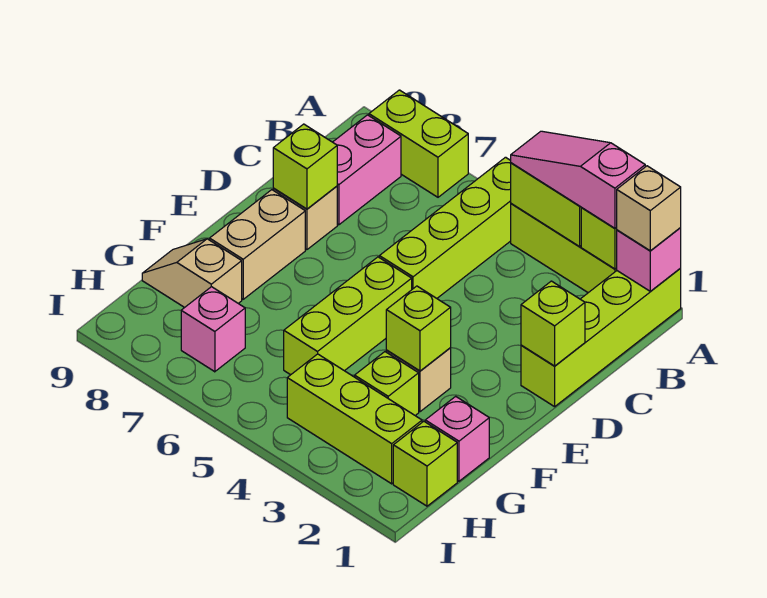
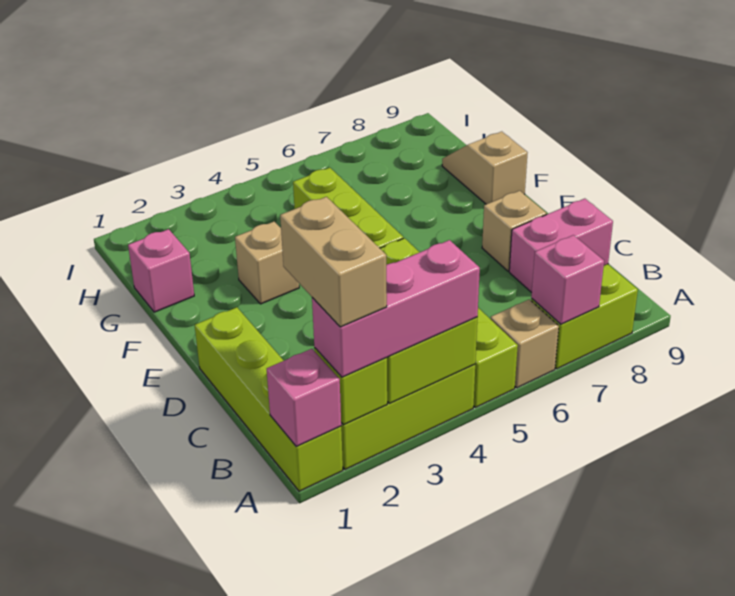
tan 1x1 brick [616,166,681,251] -> tan 1x1 brick moved to [491,299,559,388]
pink 1x3 slope [511,131,645,228] -> pink 1x3 brick [312,240,480,377]
pink 1x2 brick [333,115,401,225] -> pink 1x2 brick turned to [509,199,613,293]
lime 1x1 brick [521,281,585,366] -> none
lime 1x1 brick [273,124,337,209] -> none
tan 1x2 brick [210,190,305,299] -> tan 1x2 brick moved to [280,197,387,327]
lime 1x1 brick [386,286,451,371] -> none
lime 1x1 brick [355,352,419,415] -> none
tan 1x2 slope [142,239,242,308] -> tan 1x2 slope turned to [442,132,528,204]
lime 1x1 brick [393,421,457,506] -> none
lime 1x3 brick [287,354,422,484] -> none
pink 1x1 brick [181,287,245,372] -> pink 1x1 brick moved to [531,235,604,324]

